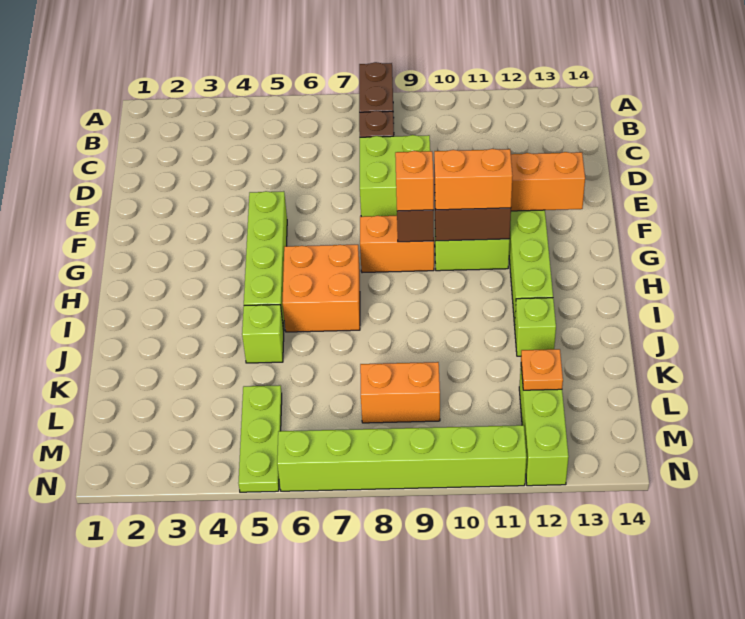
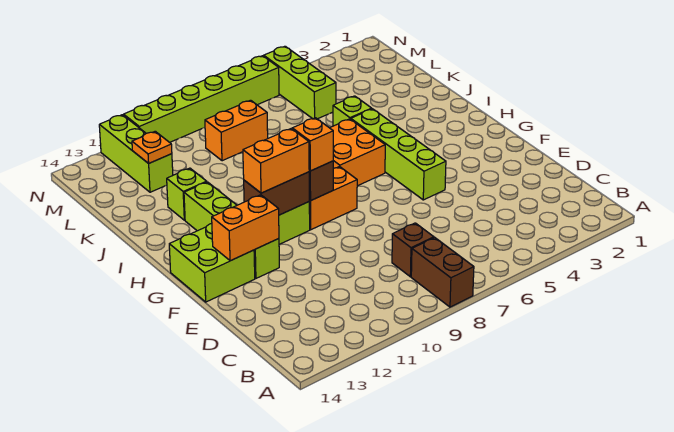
lime 2x2 brick [360,135,430,217] -> lime 2x2 brick moved to [169,224,255,302]
lime 1x3 plate [238,385,282,492] -> lime 1x3 brick [264,46,336,119]

